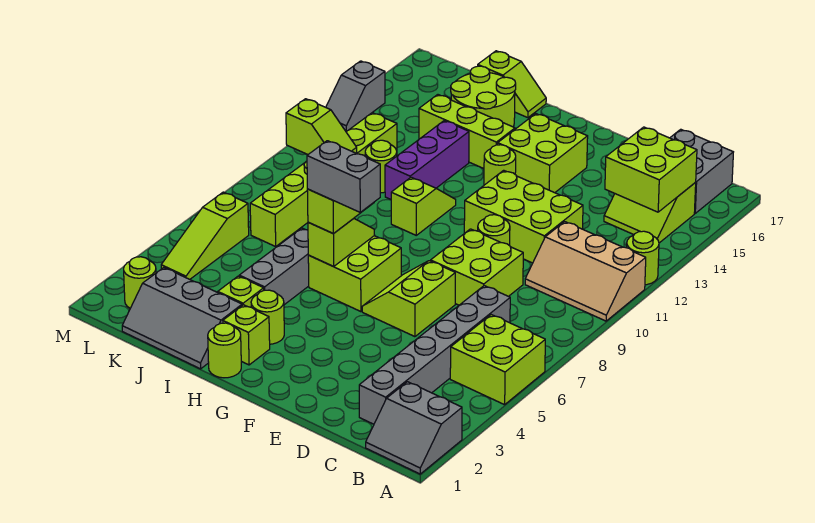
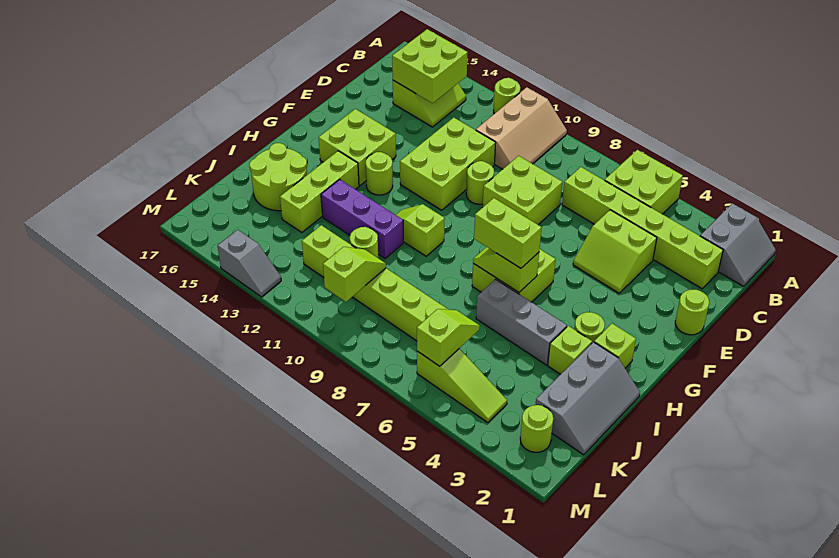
grey 2x2 brick [670,129,733,213] -> none
grey 1x6 brick [359,286,510,424] -> lime 1x6 brick [562,167,723,289]
lime 2x2 slope [362,261,455,337] -> lime 2x2 slope moved to [573,210,657,293]
grey 1x2 brick [307,141,380,212] -> none
lime 1x1 round brick [208,323,241,378] -> lime 1x1 round brick moved to [675,290,709,335]
lime 1x2 slope [478,51,546,118] -> lime 1x2 slope moved to [417,309,480,366]

